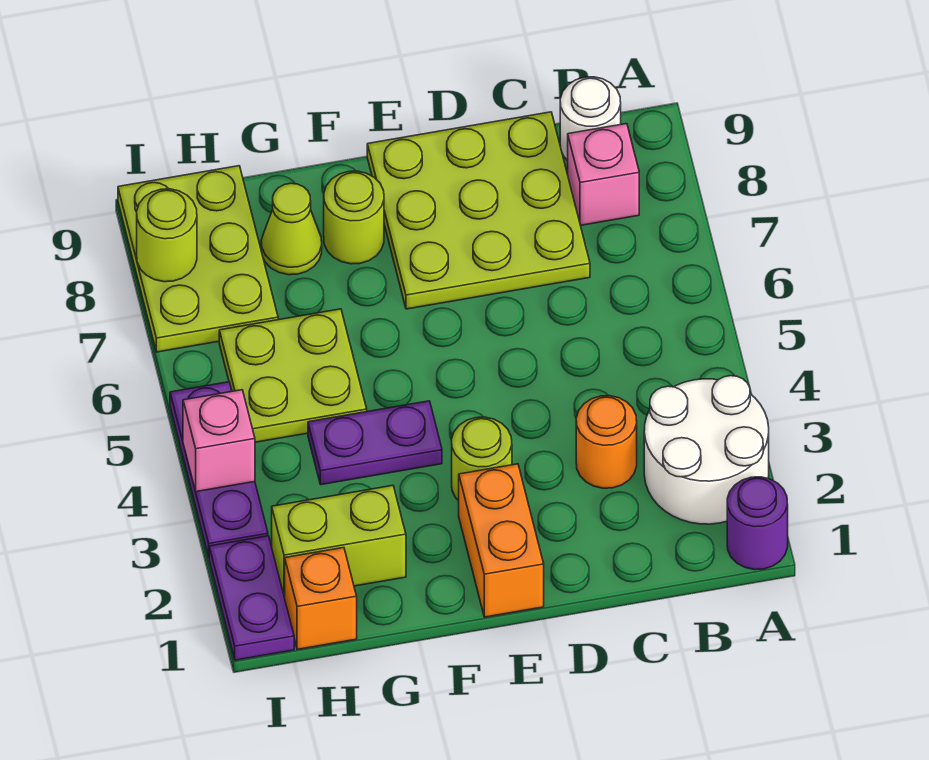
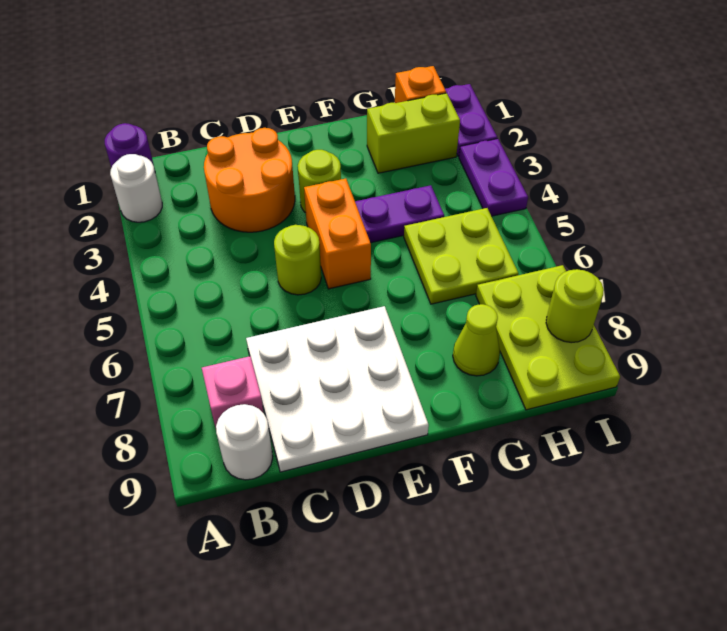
white 2x2 round brick [644,376,769,524] -> white 1x1 round brick [110,154,162,222]
orange 1x1 round brick [576,396,637,488] -> orange 2x2 round brick [204,128,295,232]
lime 3x3 plate [367,112,590,309] -> white 3x3 plate [246,306,429,472]
orange 1x2 brick [459,464,544,617] -> orange 1x2 brick moved to [304,179,371,289]
lime 1x1 round brick [324,171,384,264] -> lime 1x1 round brick moved to [274,225,321,295]
purple 1x3 plate [170,382,268,557] -> purple 1x2 plate [459,139,528,216]
pink 1x1 brick [183,390,255,492] -> none

